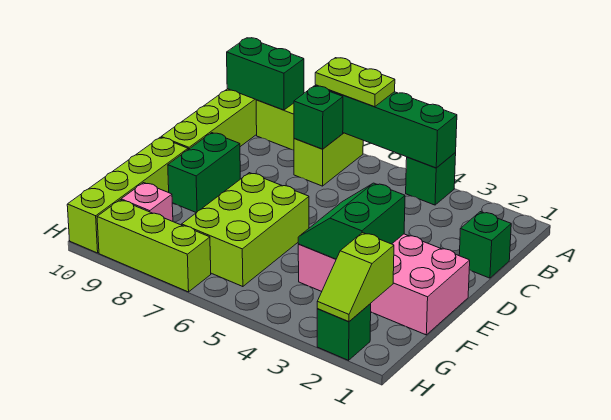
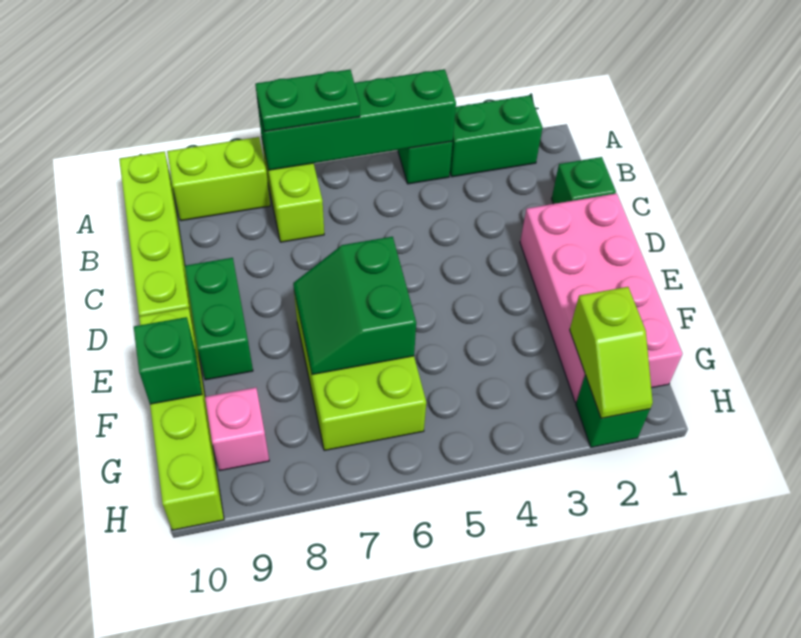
lime 1x2 plate [315,58,395,107] -> green 1x2 plate [255,70,360,131]
green 1x2 brick [227,38,304,110] -> green 1x2 brick moved to [450,95,543,177]
green 1x1 brick [294,86,343,149] -> green 1x1 brick moved to [134,317,202,404]
pink 2x4 brick [298,234,470,335] -> pink 2x4 brick turned to [520,193,682,402]
green 2x2 slope [298,183,405,259] -> green 2x2 slope moved to [293,237,416,375]
lime 1x3 brick [97,200,211,292] -> none

